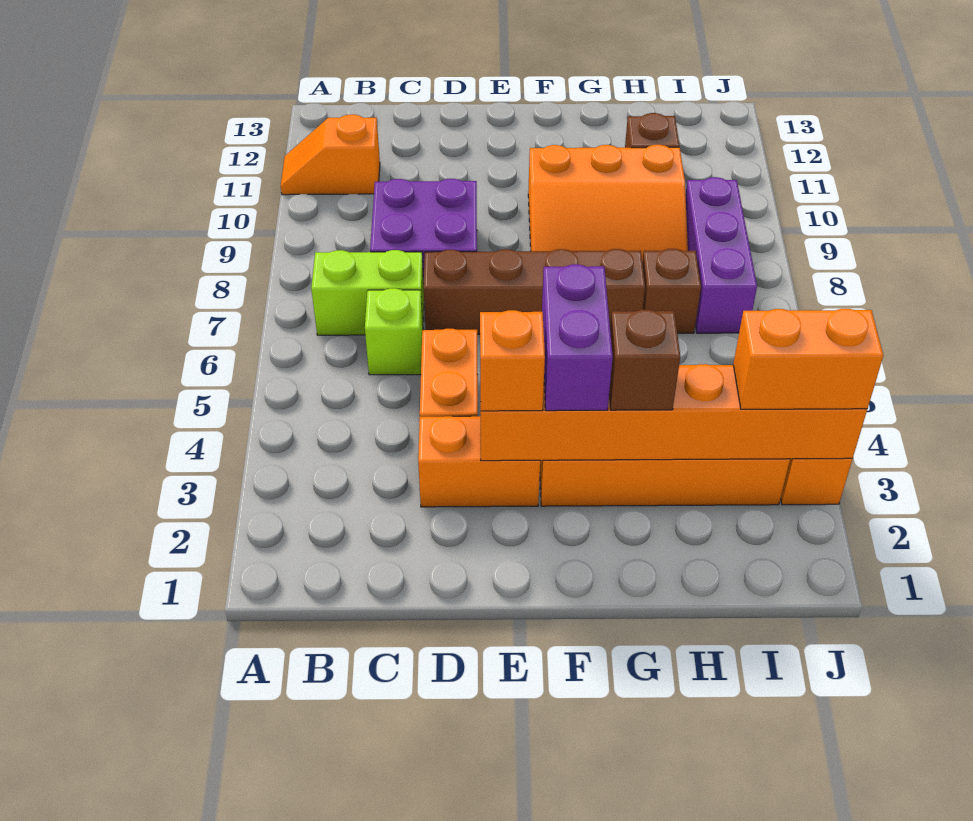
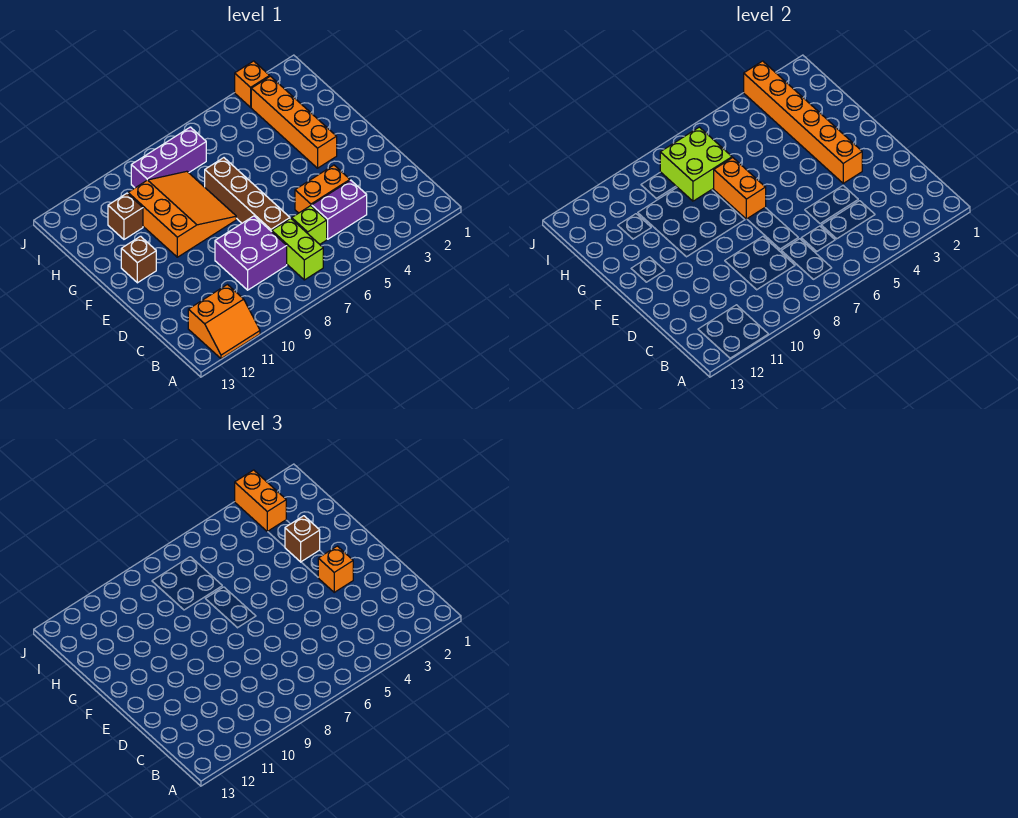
orange 1x2 slope [281,114,380,195] -> orange 2x2 slope [188,285,260,359]
orange 1x2 brick [418,416,540,507] -> orange 1x2 brick moved to [714,158,766,219]
purple 1x2 brick [542,264,613,411] -> purple 1x2 brick moved to [312,180,367,239]
brown 1x1 brick [642,249,701,333] -> brown 1x1 brick moved to [121,236,156,283]
none -> lime 2x2 brick [660,127,732,201]

